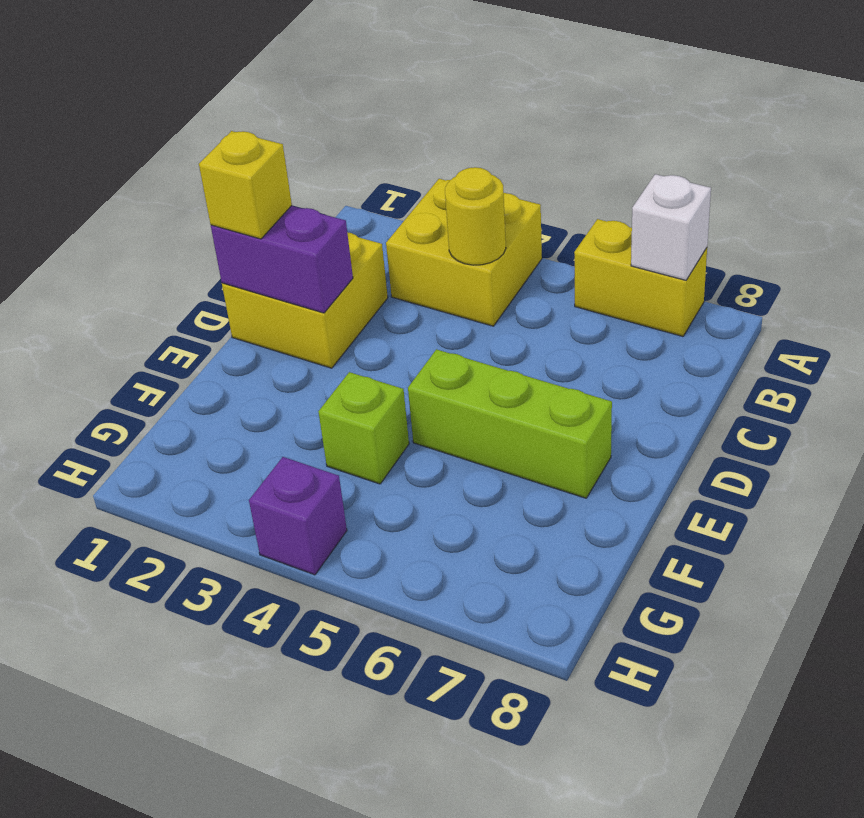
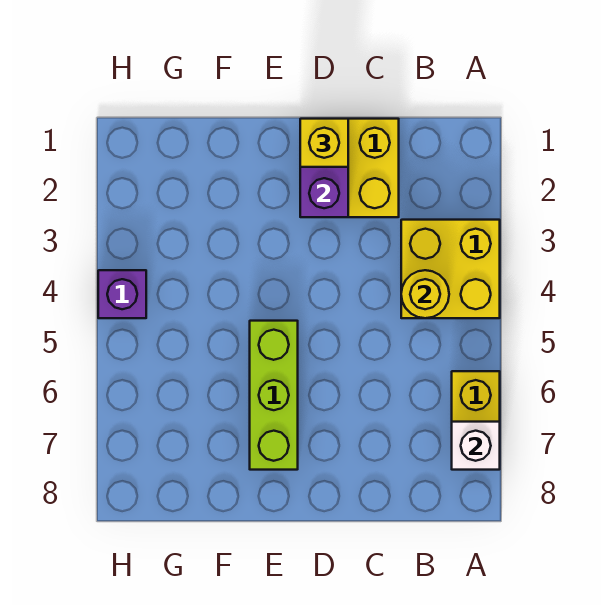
lime 1x1 brick [318,372,409,484] -> none

